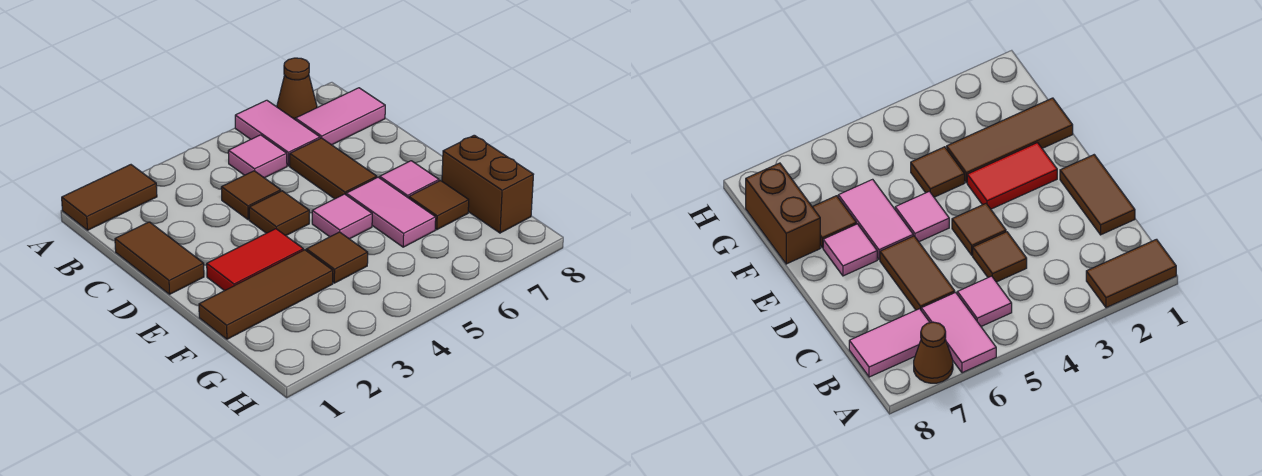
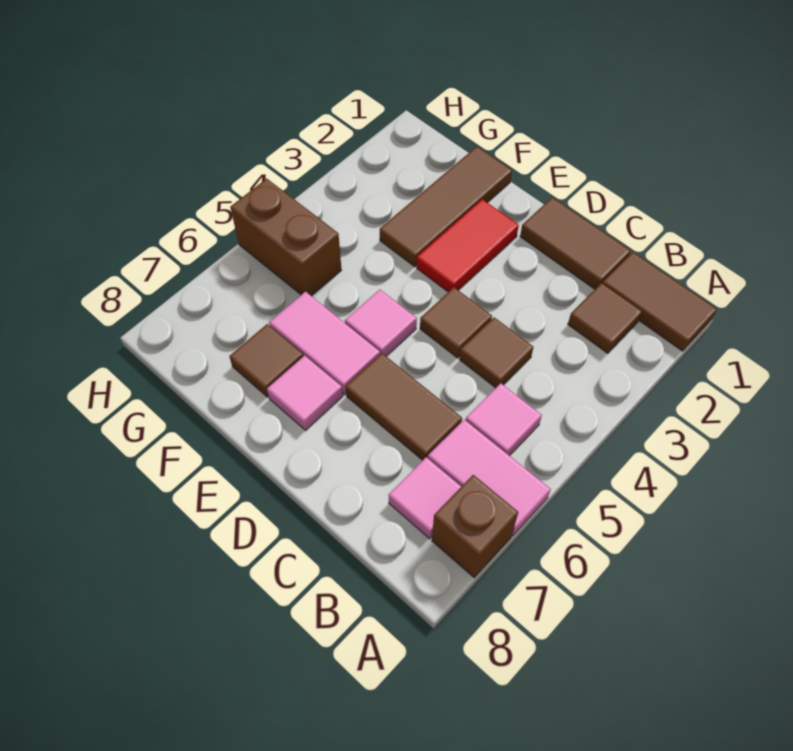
brown 1x2 tile [62,165,157,230] -> brown 1x2 tile turned to [603,252,717,351]
brown 1x1 cone [277,58,317,119] -> brown 1x1 brick [432,475,518,578]
pink 1x2 tile [295,88,385,145] -> pink 1x1 tile [389,457,461,539]
brown 1x1 tile [306,232,368,283] -> brown 1x1 tile moved to [568,283,642,353]
brown 1x2 brick [442,135,534,233] -> brown 1x2 brick moved to [230,179,341,296]

